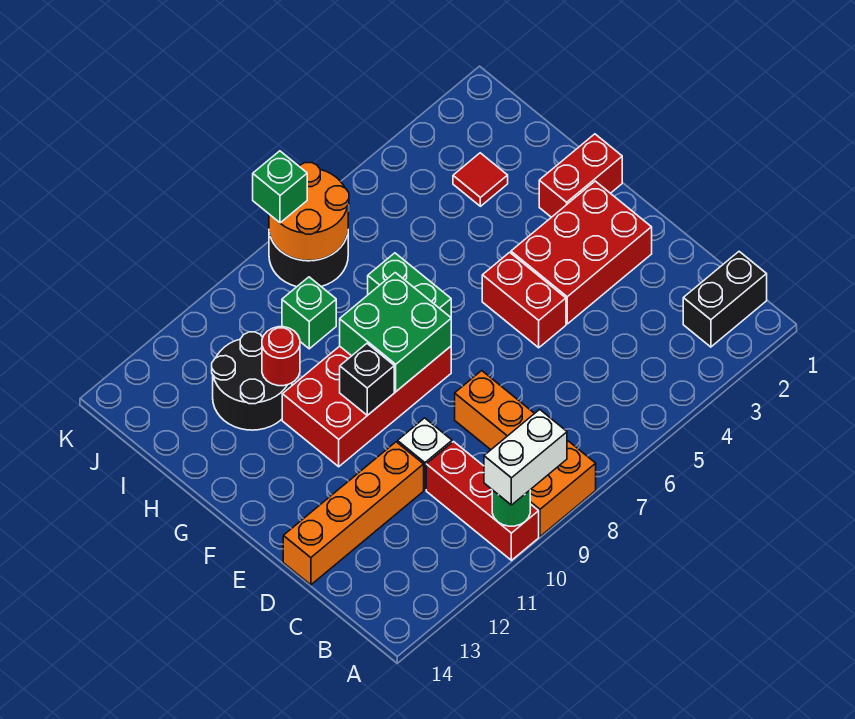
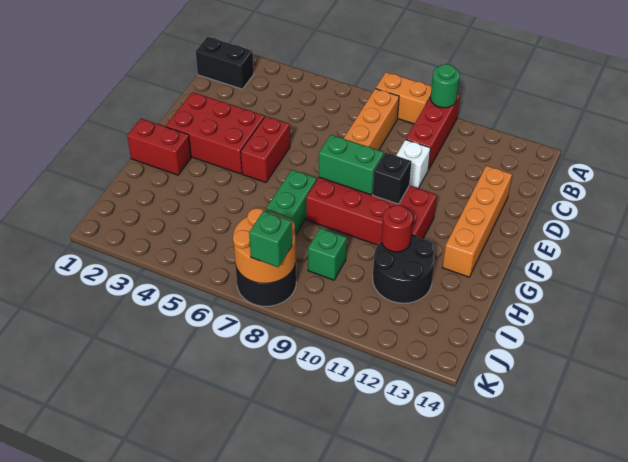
white 1x2 brick [484,409,567,505] -> none
orange 1x4 brick [283,442,424,585] -> orange 1x4 brick turned to [442,166,512,277]
green 2x2 brick [340,273,451,391] -> green 1x2 brick [319,135,384,195]
red 1x1 tile [453,153,508,206] -> none

